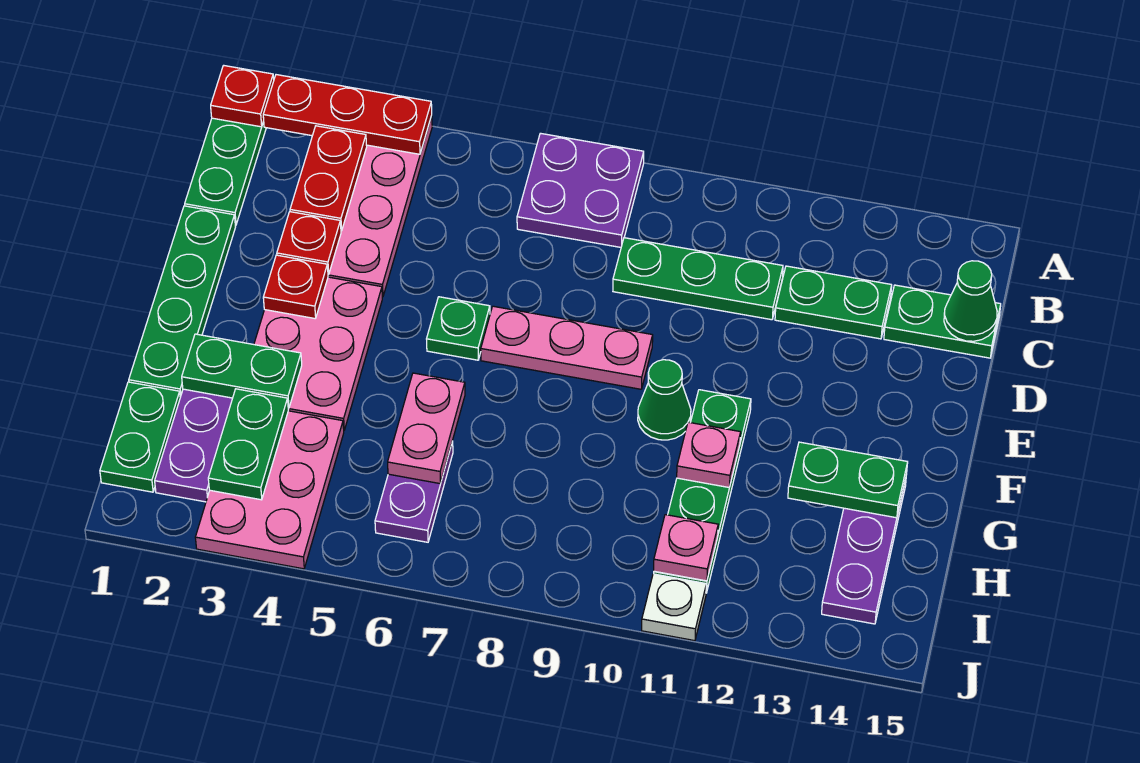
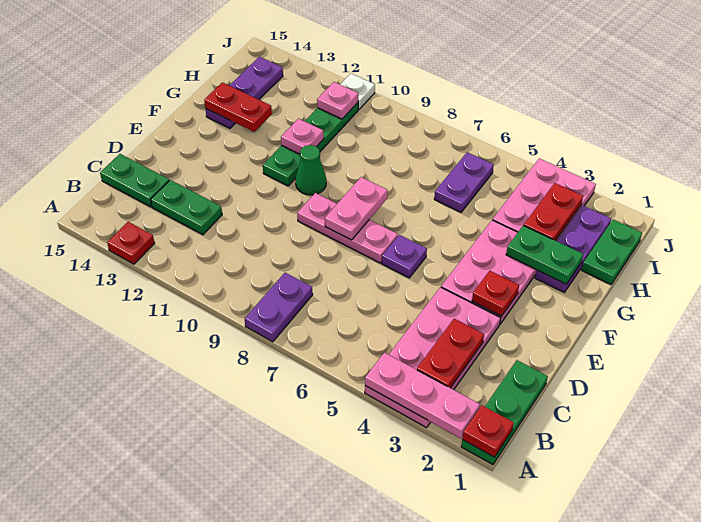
red 1x3 plate [263,75,432,154] -> pink 1x3 plate [365,353,480,438]
purple 2x2 plate [517,133,644,247] -> purple 1x2 plate [245,273,313,342]
green 1x3 plate [613,238,783,320] -> none
green 1x1 cone [944,261,997,341] -> none
green 1x4 plate [129,206,235,397] -> none
red 1x1 plate [277,212,341,275] -> red 1x1 plate moved to [107,222,155,264]
green 1x1 plate [427,297,490,360] -> purple 1x1 plate [382,235,427,278]
pink 1x2 plate [388,373,465,484] -> pink 1x2 plate moved to [325,177,388,240]
green 1x2 plate [788,442,908,518] -> red 1x2 plate [204,82,272,132]
green 1x2 plate [208,389,289,500] -> red 1x2 plate [524,183,583,241]

